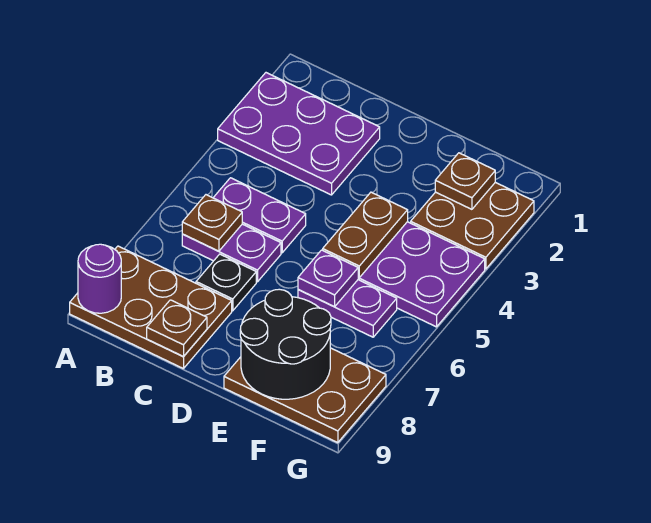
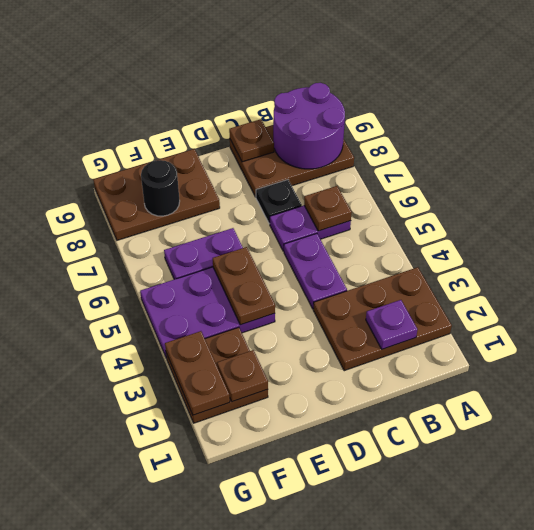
purple 2x3 plate [218,73,380,195] -> brown 2x3 plate [313,267,452,371]
purple 1x1 round brick [78,244,121,313] -> purple 2x2 round brick [273,83,345,169]
purple 1x2 plate [213,178,306,253] -> purple 1x2 plate turned to [284,234,347,309]
purple 1x1 plate [298,250,358,307] -> purple 1x1 plate moved to [366,300,417,349]
black 2x2 round brick [240,289,331,399] -> black 1x1 round brick [141,160,180,216]
none -> brown 1x2 plate [165,331,230,415]

